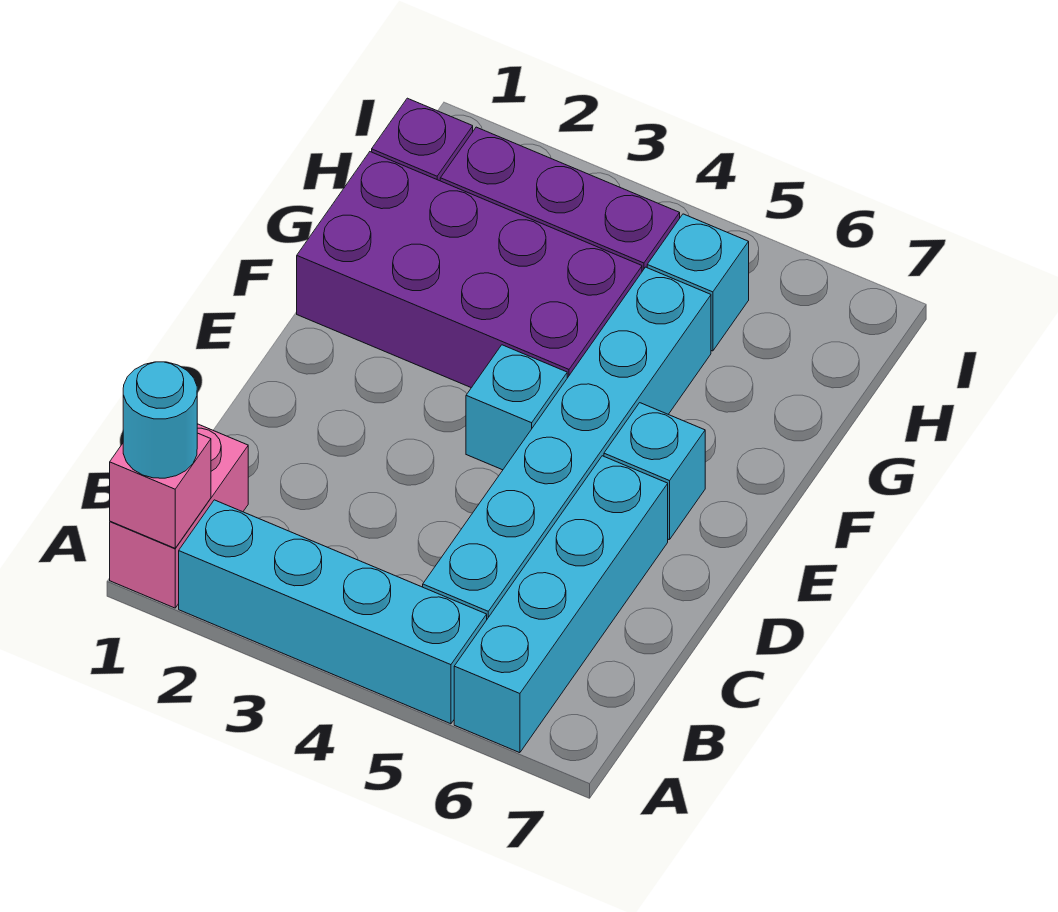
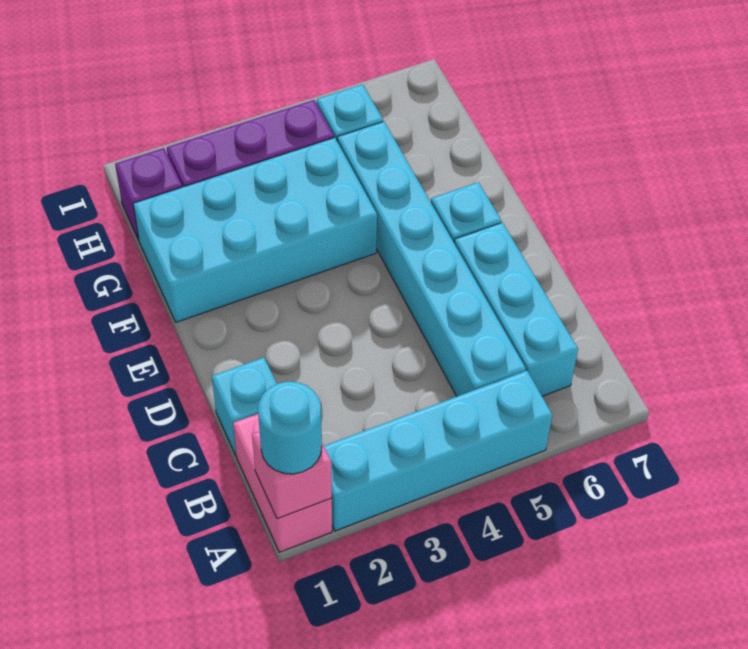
cyan 1x4 brick [454,456,668,753] -> cyan 1x3 brick [454,223,578,396]
cyan 1x1 brick [466,345,567,470] -> cyan 1x1 brick moved to [212,357,277,455]
purple 2x4 brick [297,152,642,388] -> cyan 2x4 brick [133,138,377,322]

